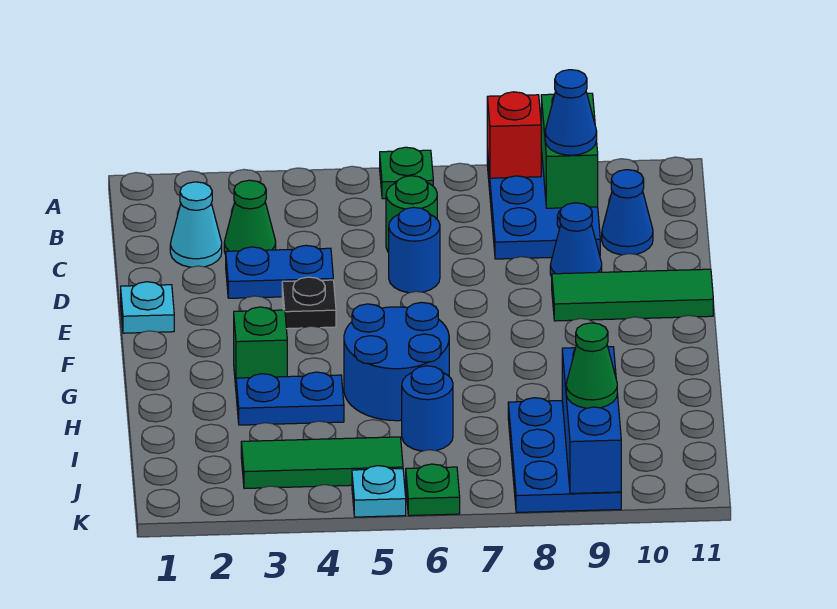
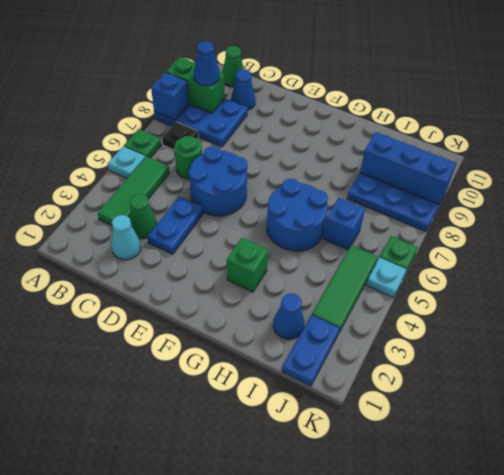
red 1x1 brick [487,92,541,178] -> blue 1x1 brick [151,72,189,120]
blue 1x1 round brick [389,207,440,293] -> blue 2x2 round brick [189,146,247,216]
blue 1x1 cone [550,203,602,277] -> blue 1x1 cone moved to [273,293,304,339]
cyan 1x1 plate [121,282,174,333] -> cyan 1x1 plate moved to [108,146,145,178]
black 1x1 plate [282,277,336,329] -> black 1x1 plate moved to [162,122,198,150]
green 1x3 tile [552,269,713,321] -> green 1x3 tile moved to [98,156,169,226]
blue 1x2 plate [236,372,344,425] -> blue 1x2 plate moved to [282,315,340,386]
blue 1x1 round brick [402,366,453,451] -> blue 1x1 brick [323,198,365,250]
green 1x1 cone [566,323,617,408] -> green 1x1 cone moved to [222,46,244,87]

